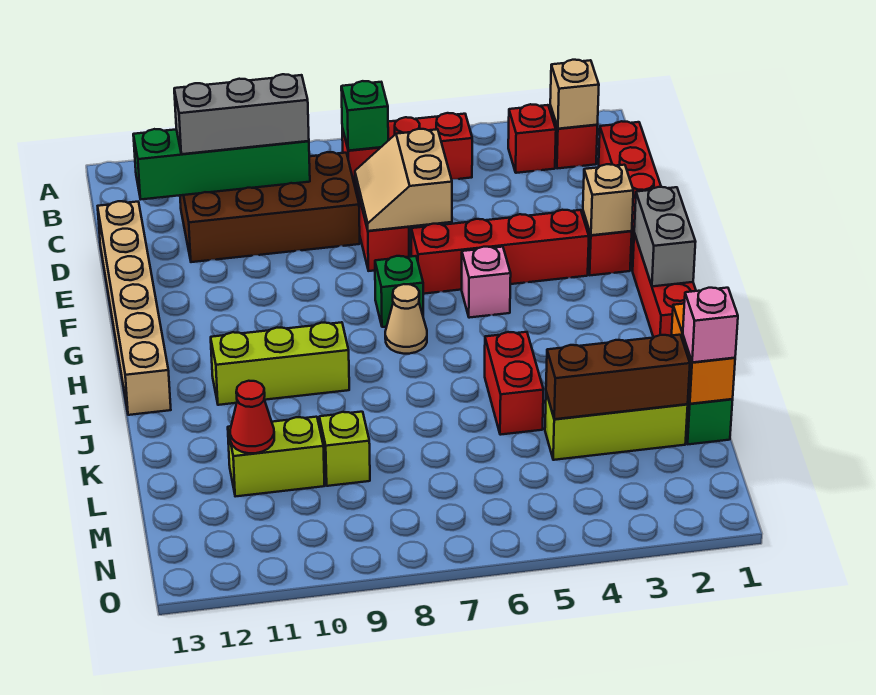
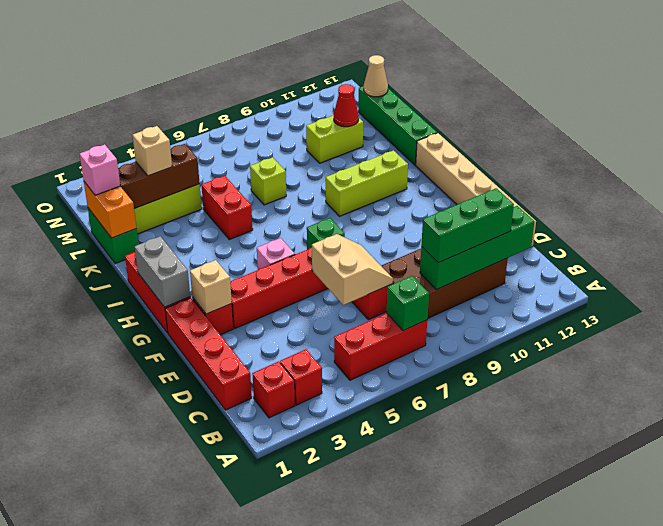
tan 1x1 brick [550,60,599,129] -> tan 1x1 brick moved to [133,126,172,176]
grey 1x3 brick [174,74,309,154] -> green 1x3 brick [421,188,514,263]
tan 1x1 cone [385,284,427,354] -> tan 1x1 cone moved to [364,55,388,97]
none -> green 1x4 brick [358,86,437,165]
lime 1x1 brick [319,412,370,486] -> lime 1x1 brick moved to [250,157,286,205]

